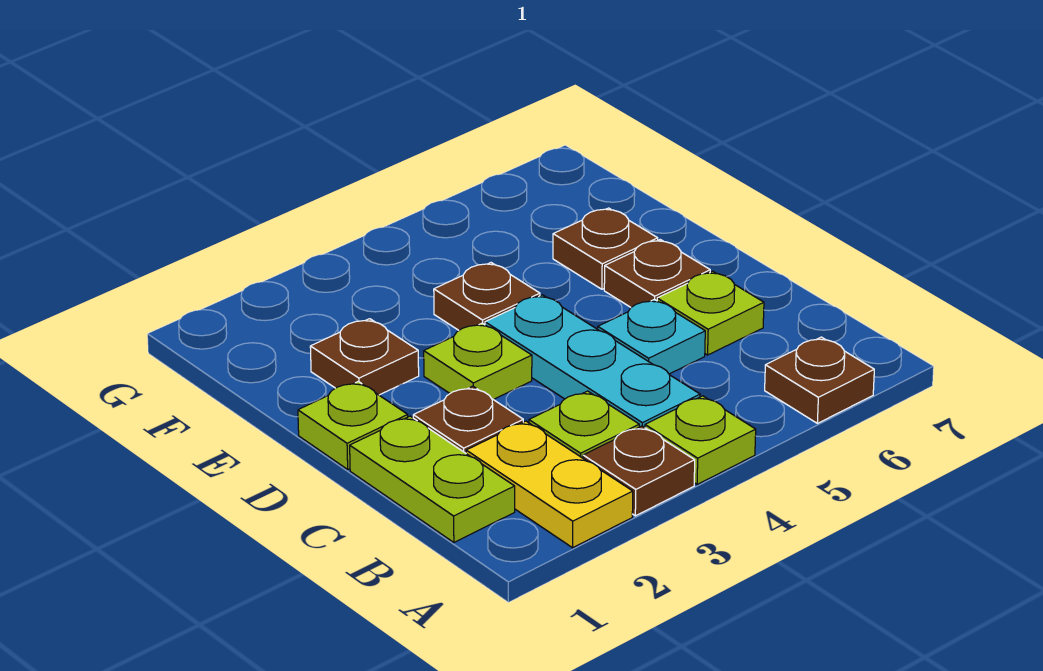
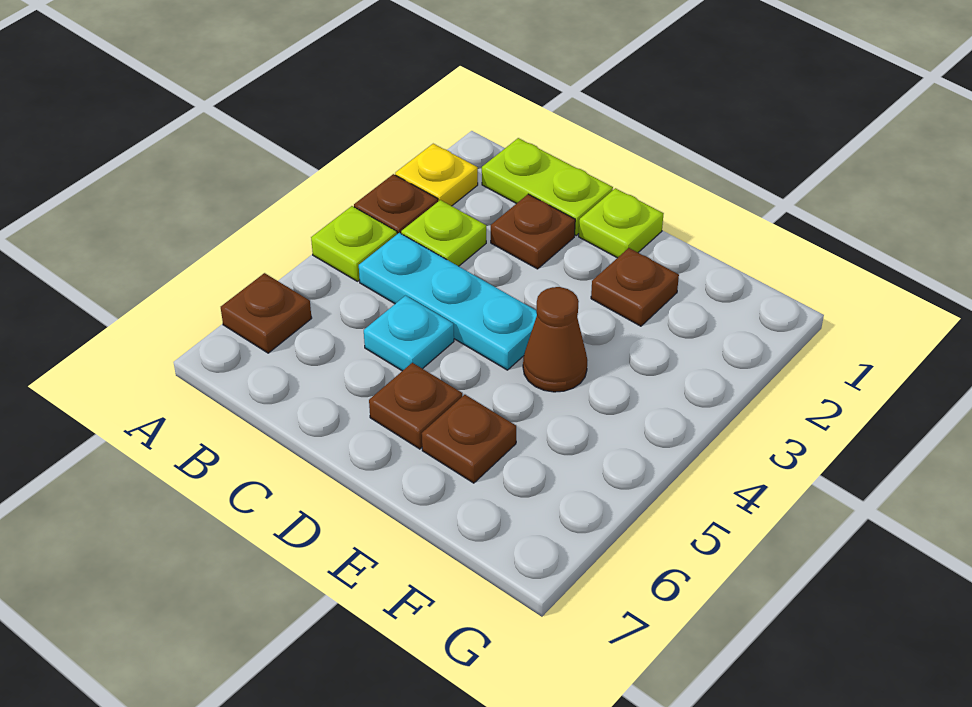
yellow 1x2 plate [466,421,633,548] -> yellow 1x1 plate [395,144,478,206]
lime 1x1 plate [657,271,764,355] -> none
lime 1x1 plate [424,323,532,399] -> none
brown 1x1 plate [434,263,540,330] -> brown 1x1 cone [523,287,587,392]

